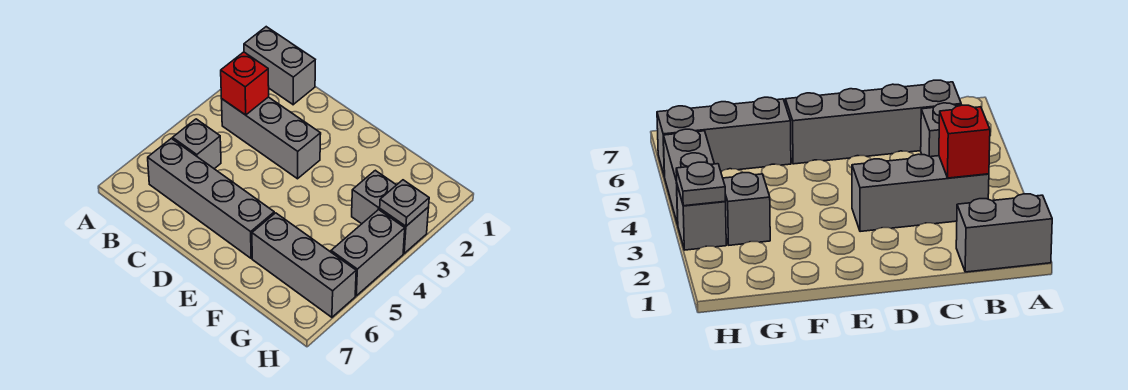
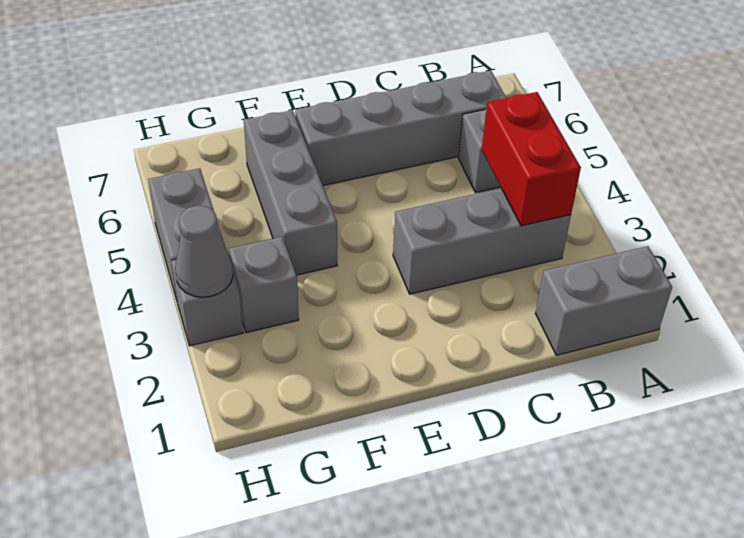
red 1x1 brick [221,52,269,115] -> red 1x2 brick [482,92,581,226]
grey 1x3 brick [252,213,356,317] -> grey 1x3 brick turned to [244,110,337,275]
grey 1x1 plate [380,180,429,226] -> grey 1x1 cone [175,206,233,297]

